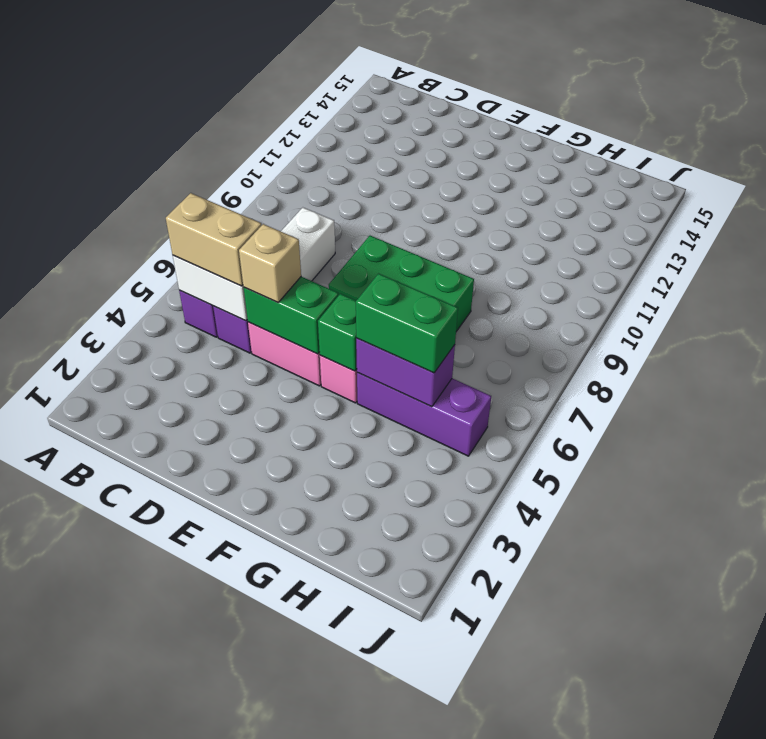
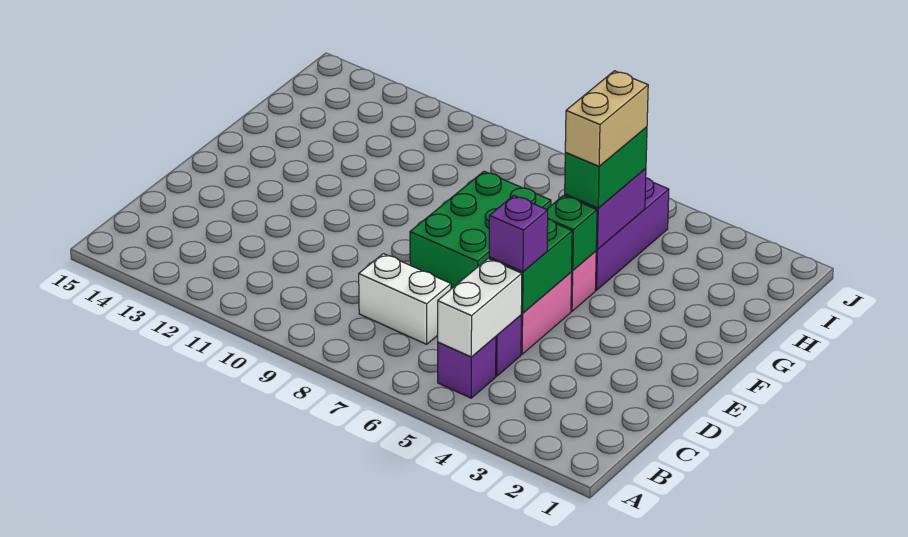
tan 1x2 brick [166,193,261,286] -> tan 1x2 brick moved to [565,71,648,166]
tan 1x1 brick [239,224,301,302] -> purple 1x1 brick [489,195,548,272]

